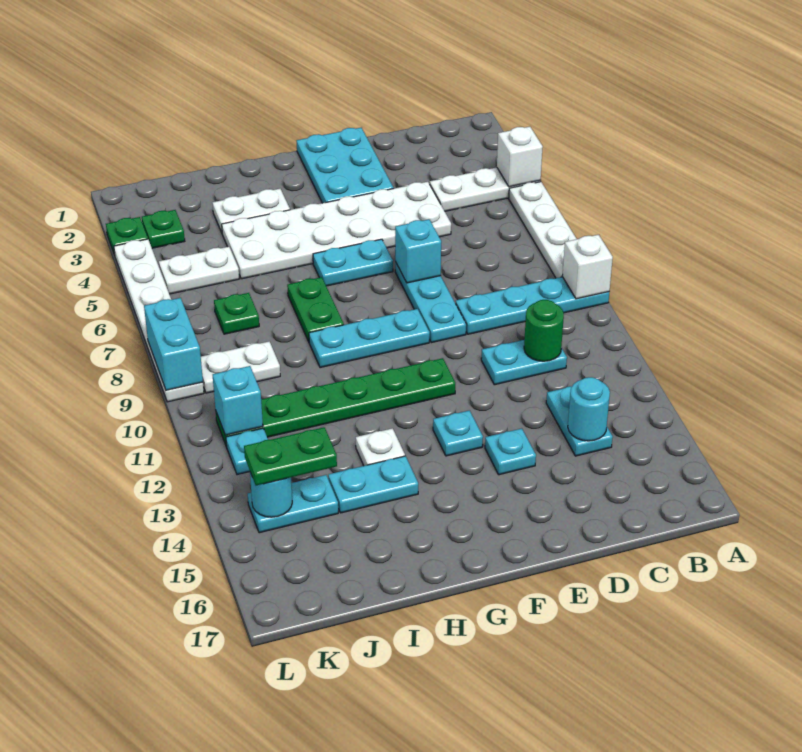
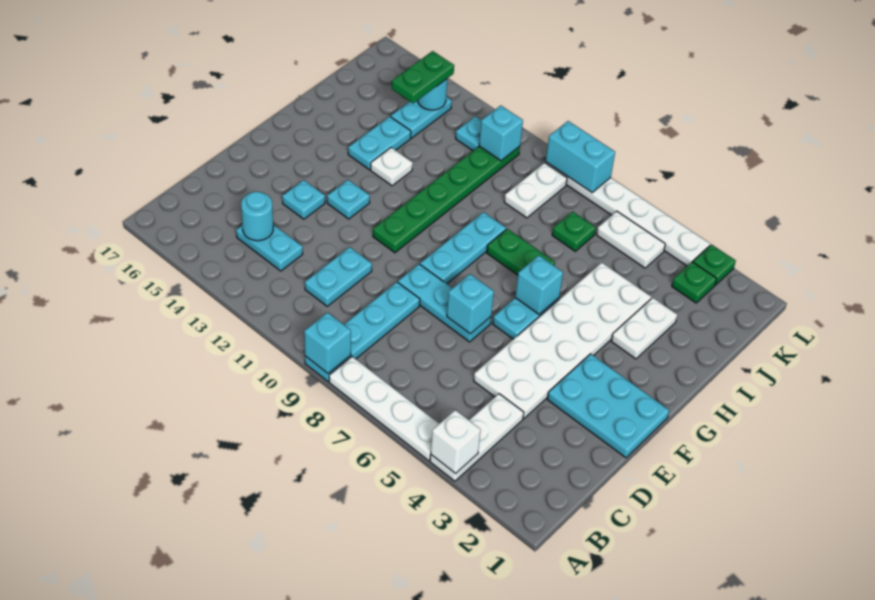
white 1x1 brick [562,235,613,299] -> cyan 1x1 brick [304,312,351,374]
green 1x1 round brick [524,300,564,361] -> none
none -> cyan 1x1 brick [515,256,563,314]
white 1x2 plate [159,247,239,294] -> white 1x2 plate turned to [597,211,665,268]

